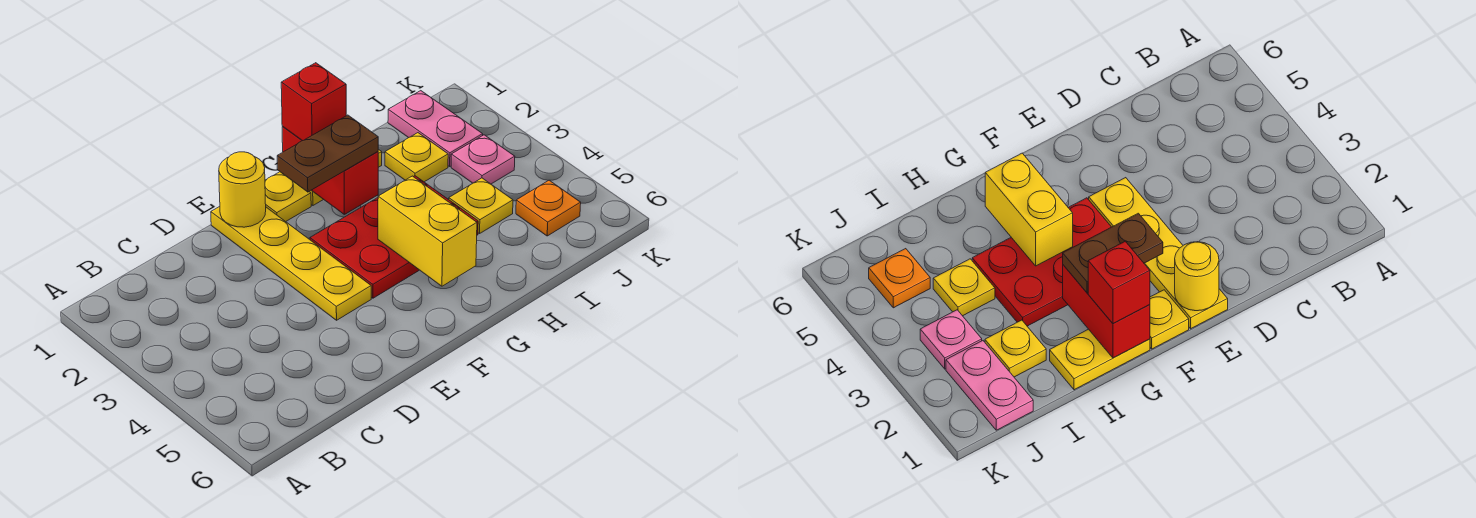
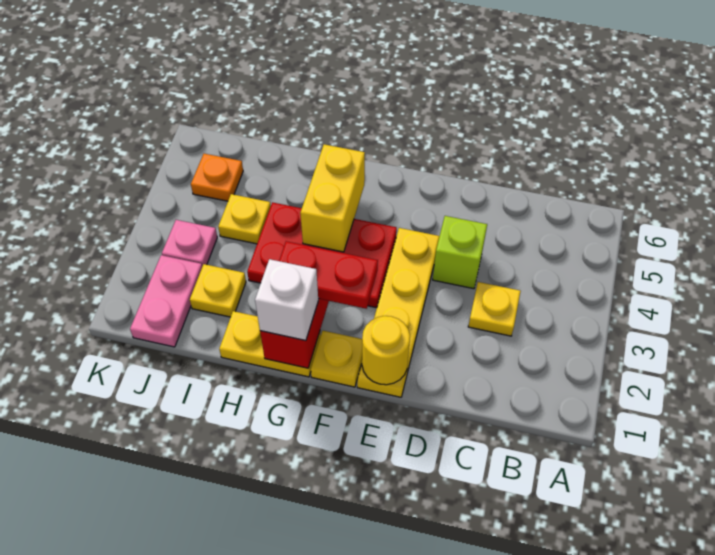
none -> yellow 1x1 plate [468,282,521,336]
none -> lime 1x1 brick [433,216,487,289]
brown 1x2 plate [277,115,378,192] -> red 1x2 plate [279,241,378,309]
red 1x1 brick [281,63,346,141] -> white 1x1 brick [255,259,318,341]

